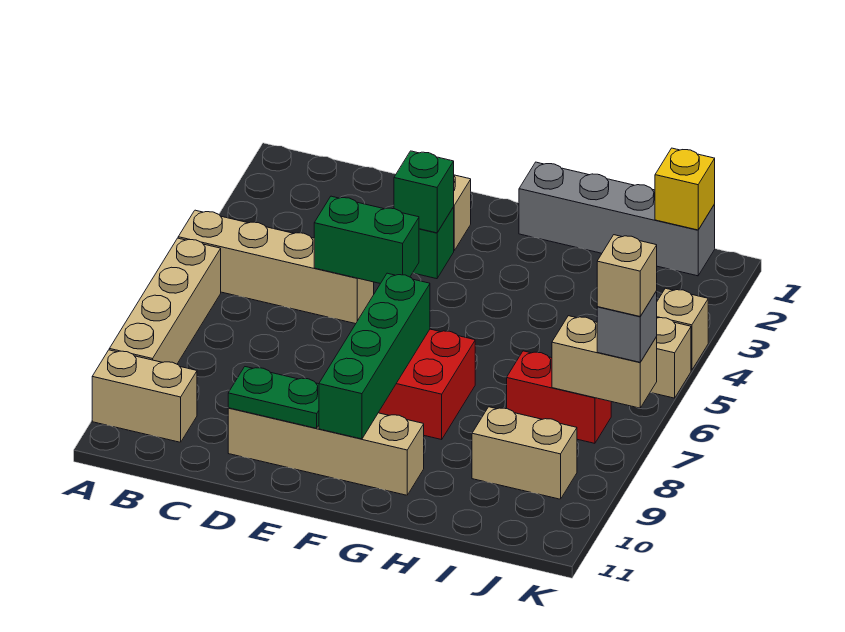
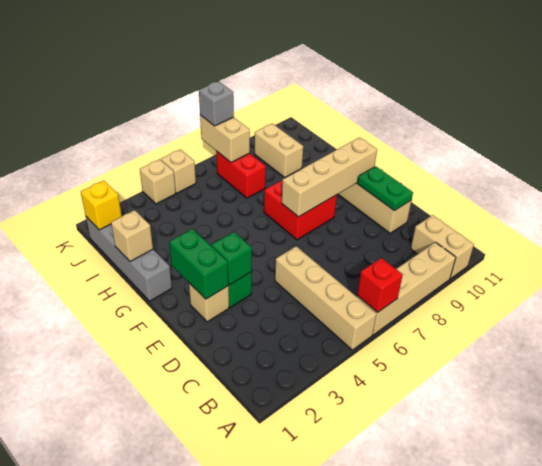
none -> red 1x1 brick [357,258,403,312]
green 1x2 brick [314,196,419,284] -> green 1x2 brick moved to [169,229,229,299]
green 1x4 brick [319,273,430,439] -> tan 1x4 brick [282,137,377,217]
tan 1x1 brick [597,235,657,316] -> tan 1x1 brick moved to [111,210,153,262]

